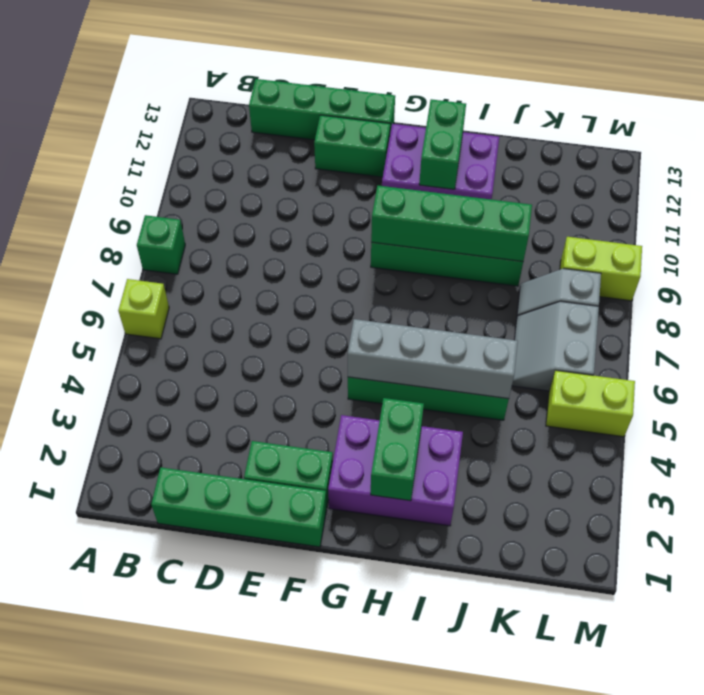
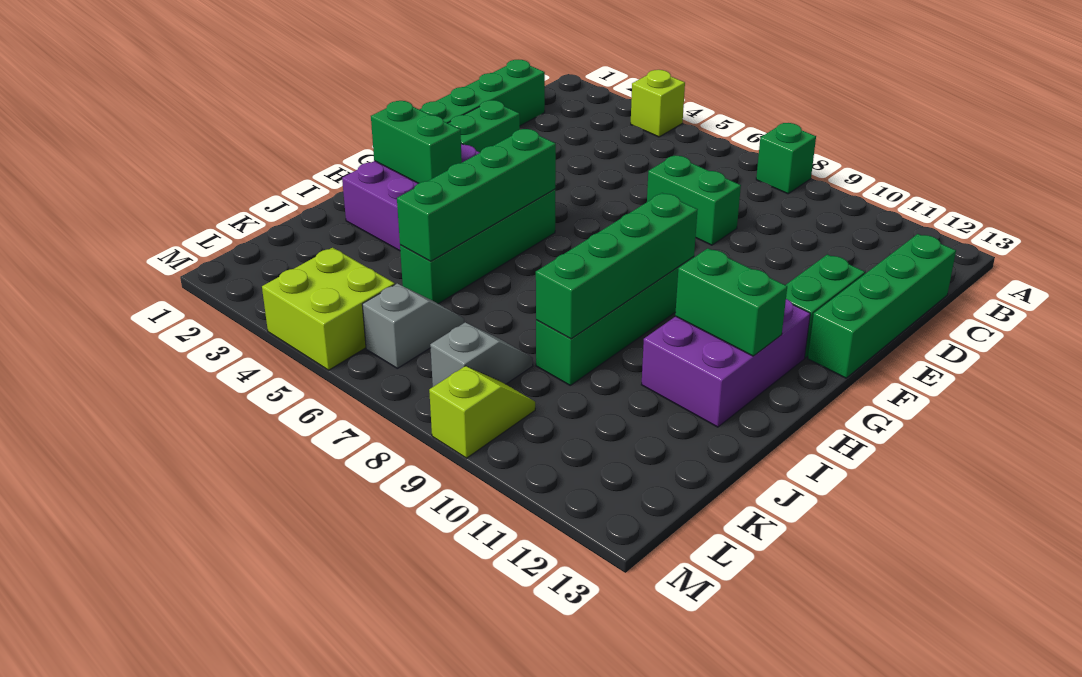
lime 1x1 brick [118,279,169,339] -> lime 1x1 brick moved to [631,70,685,137]
none -> green 1x2 brick [647,155,741,245]
grey 1x4 brick [348,319,518,399] -> green 1x4 brick [397,129,556,261]
grey 2x2 slope [512,301,599,391] -> grey 1x2 slope [362,284,464,368]
lime 1x2 brick [546,370,635,437] -> lime 2x2 brick [262,248,395,370]
lime 1x2 brick [560,237,642,301] -> lime 1x2 slope [429,366,535,458]

